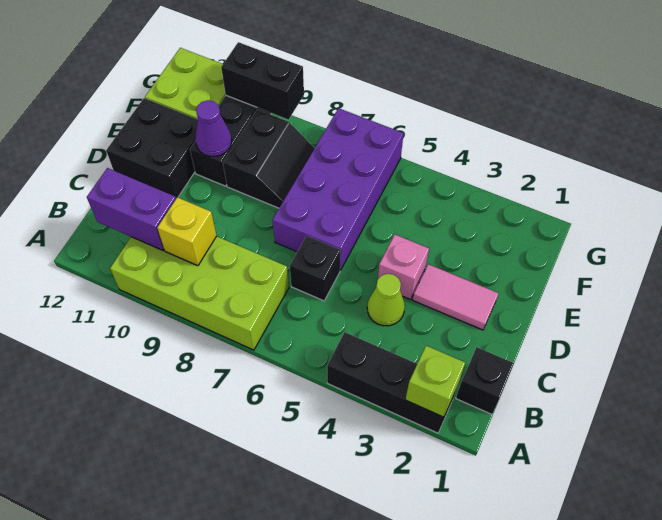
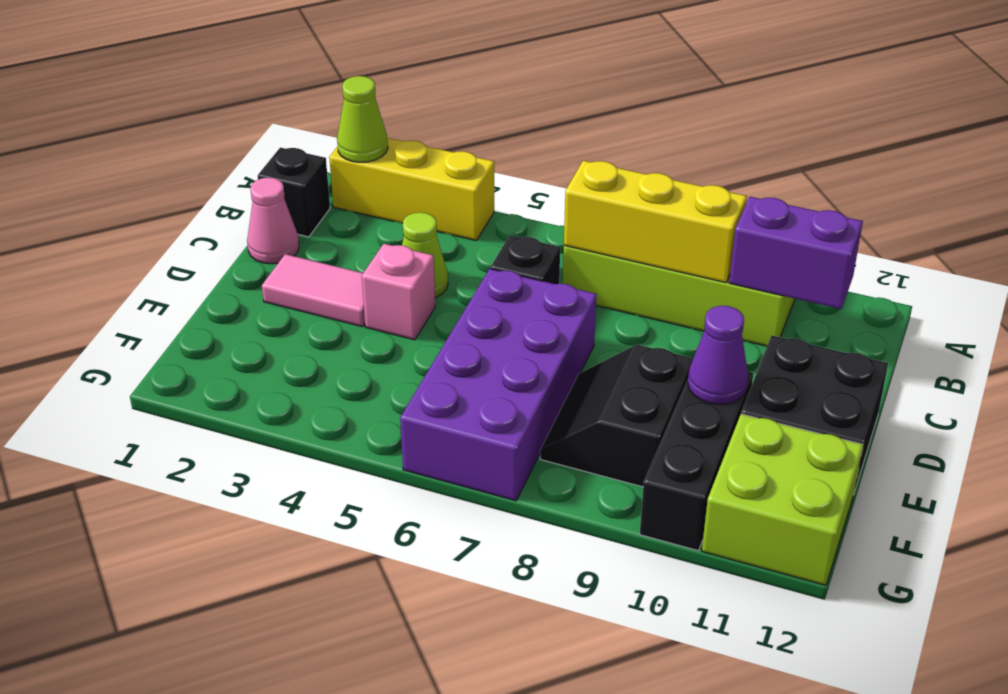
black 1x3 brick [327,332,457,433] -> yellow 1x3 brick [329,138,494,241]
lime 1x1 brick [405,346,465,417] -> lime 1x1 cone [337,76,388,162]
yellow 1x1 brick [157,197,217,266] -> yellow 1x3 brick [564,161,747,283]
none -> pink 1x1 cone [247,178,299,264]
black 1x2 brick [221,42,304,120] -> none

